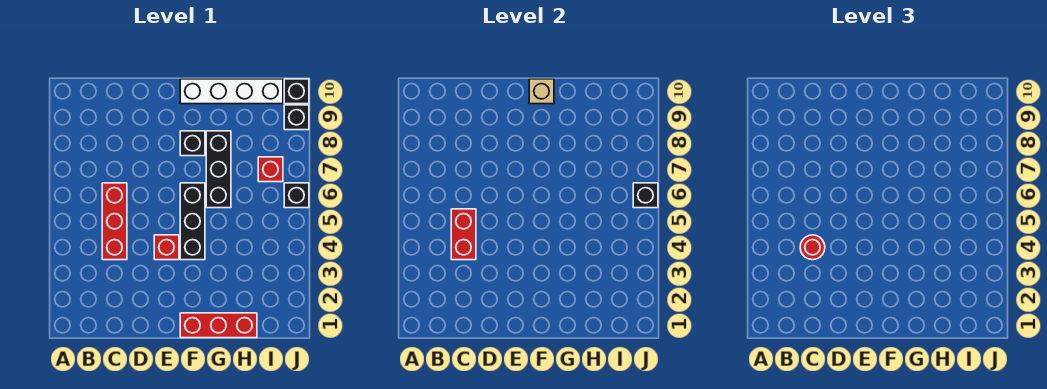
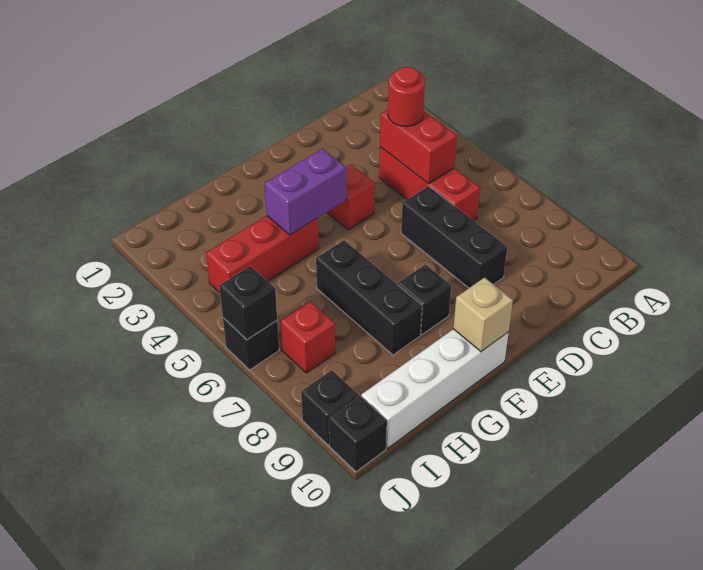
red 1x3 brick [180,313,257,338] -> red 1x3 brick moved to [206,216,319,293]
black 1x3 brick [180,183,205,260] -> black 1x3 brick moved to [401,186,507,288]
none -> purple 1x2 brick [265,148,347,235]

